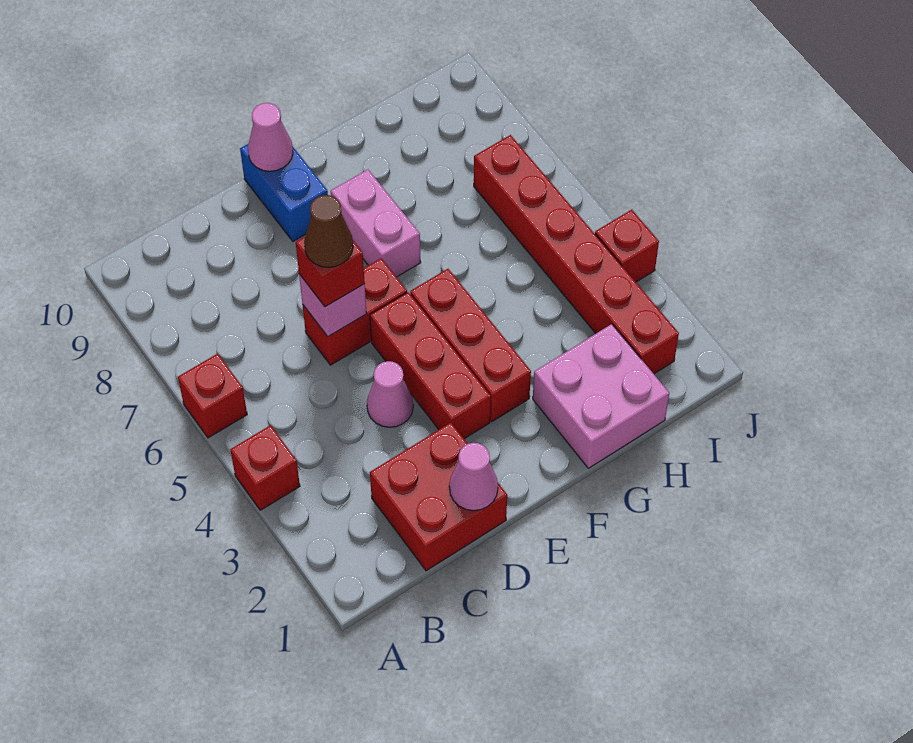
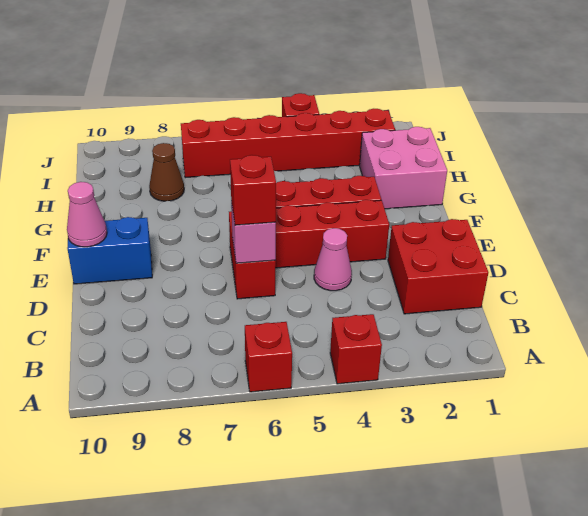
pink 1x1 cone [449,443,498,511] -> none
brown 1x1 cone [304,195,353,267] -> brown 1x1 cone moved to [149,143,184,201]
pink 1x2 brick [331,170,421,277] -> none

